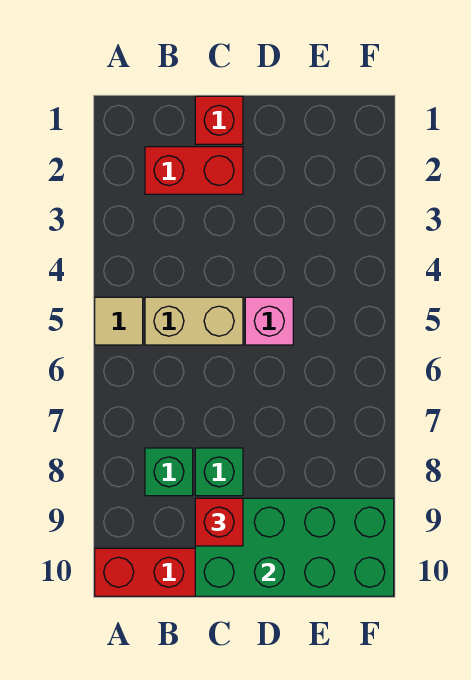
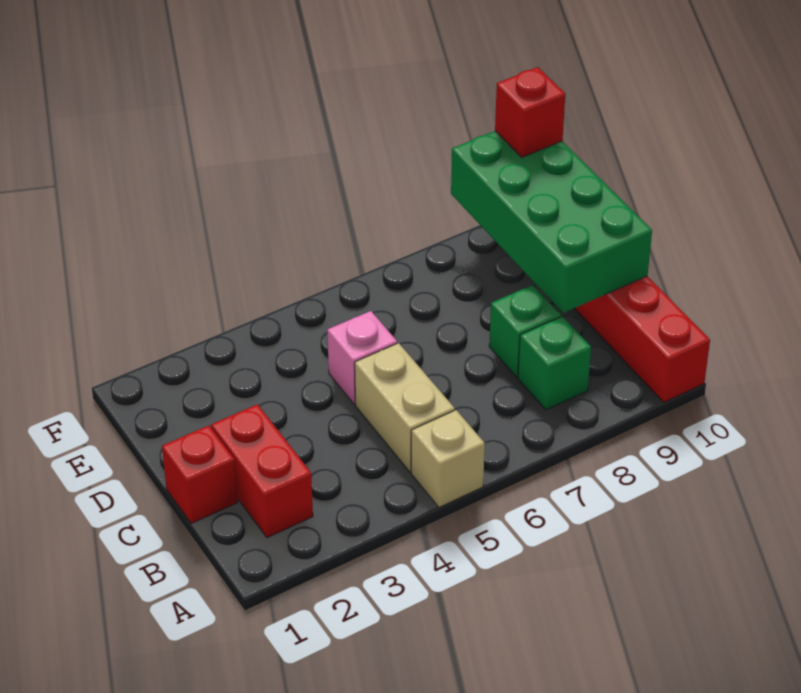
tan 1x1 tile [95,297,143,345] -> tan 1x1 brick [411,410,485,507]
red 1x1 brick [195,498,243,546] -> red 1x1 brick moved to [495,67,565,157]

